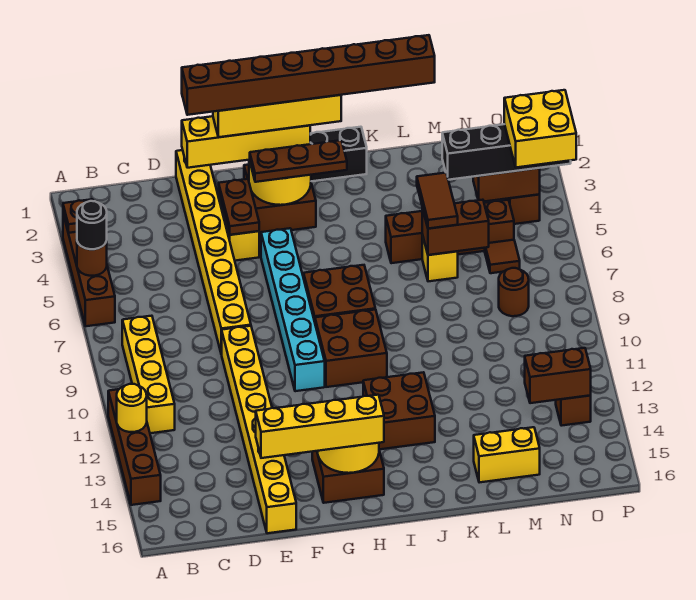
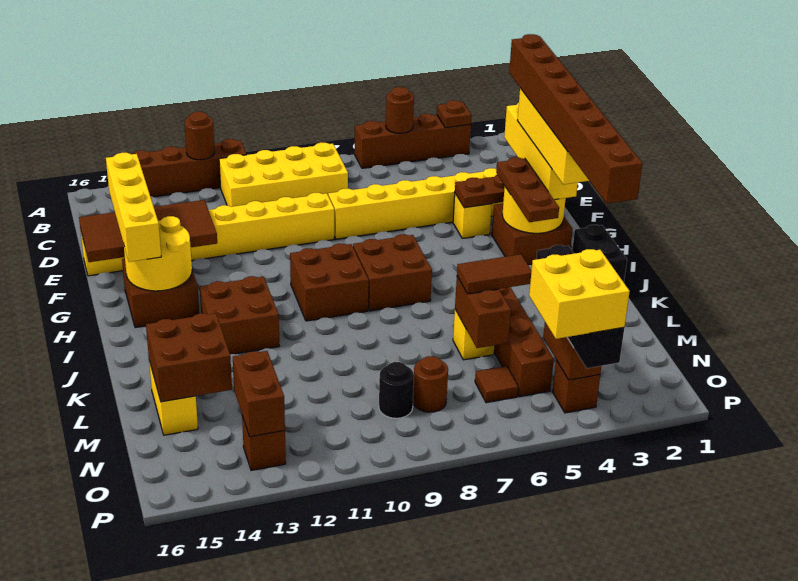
black 1x1 round brick [77,201,107,249] -> black 1x1 round brick moved to [379,362,414,418]
yellow 1x1 round brick [117,384,147,432] -> brown 1x1 round brick [184,112,215,160]
yellow 1x4 brick [122,316,175,433] -> yellow 2x4 brick [219,142,348,207]
none -> brown 2x4 tile [79,200,217,262]
cyan 1x6 brick [261,228,325,391] -> none
none -> brown 2x2 brick [146,313,232,402]

